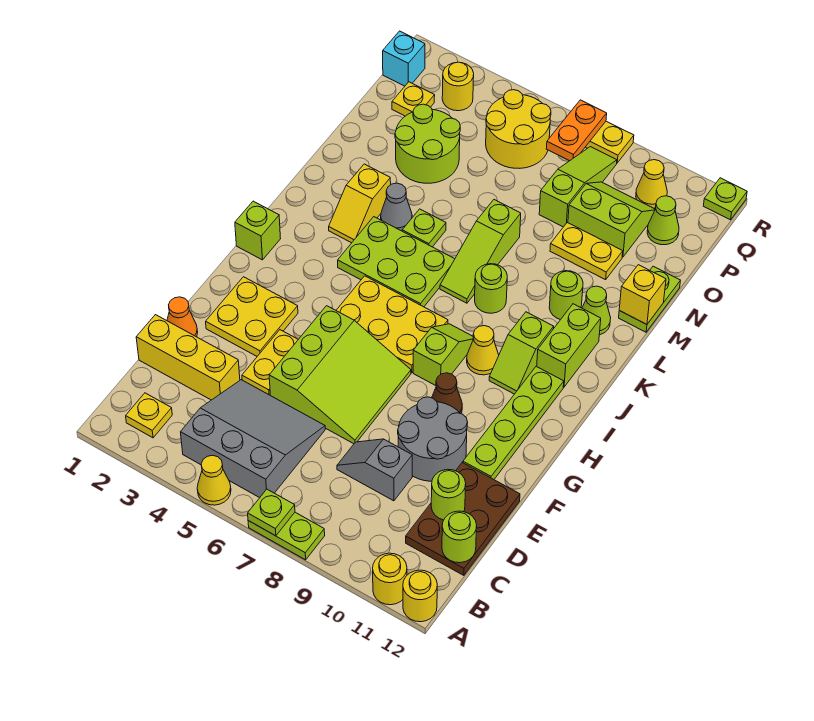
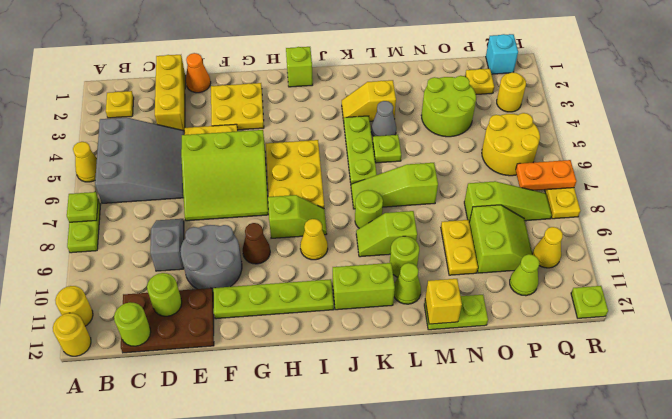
lime 1x2 slope [489,312,554,394] -> lime 1x2 slope moved to [356,211,417,257]
lime 2x3 plate [338,217,455,307] -> lime 1x3 plate [344,116,377,184]

